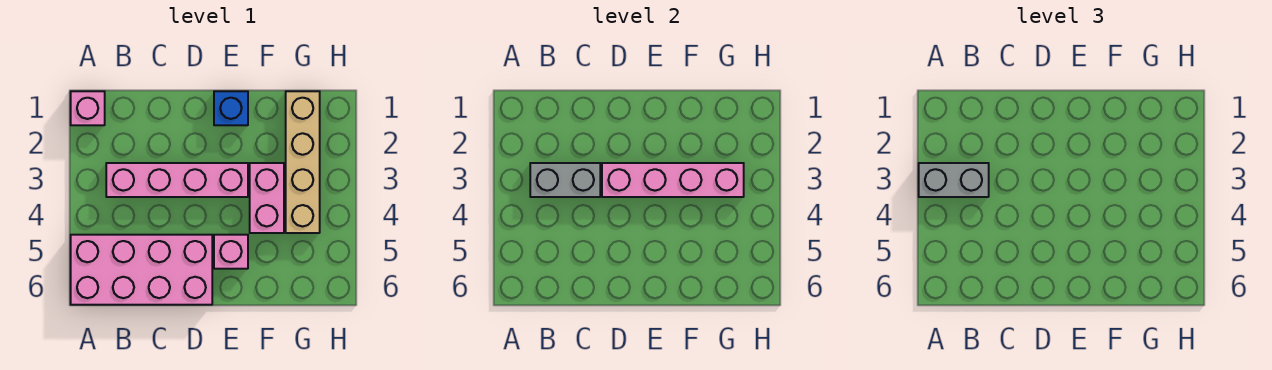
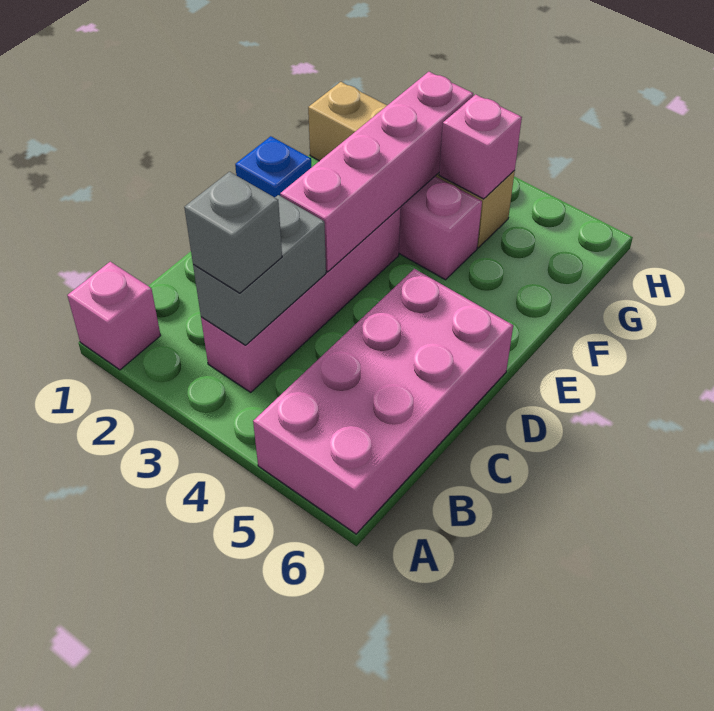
grey 1x2 brick [919,163,989,197] -> grey 1x1 brick [184,172,282,293]
pink 1x1 brick [214,235,248,269] -> pink 1x1 brick moved to [439,94,522,199]

